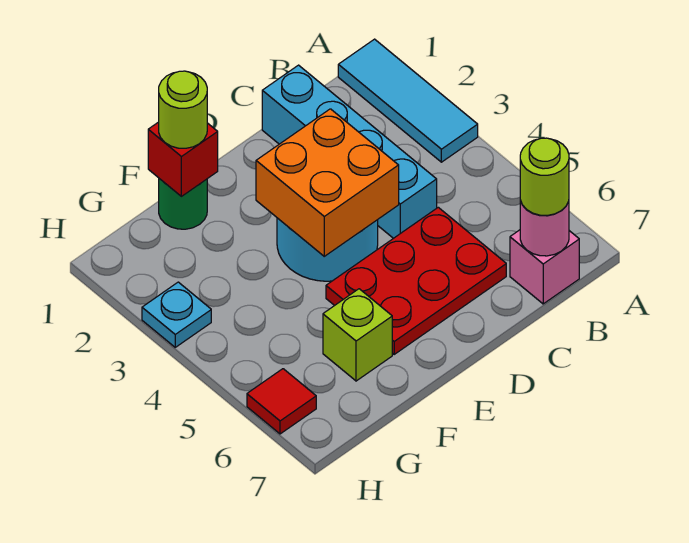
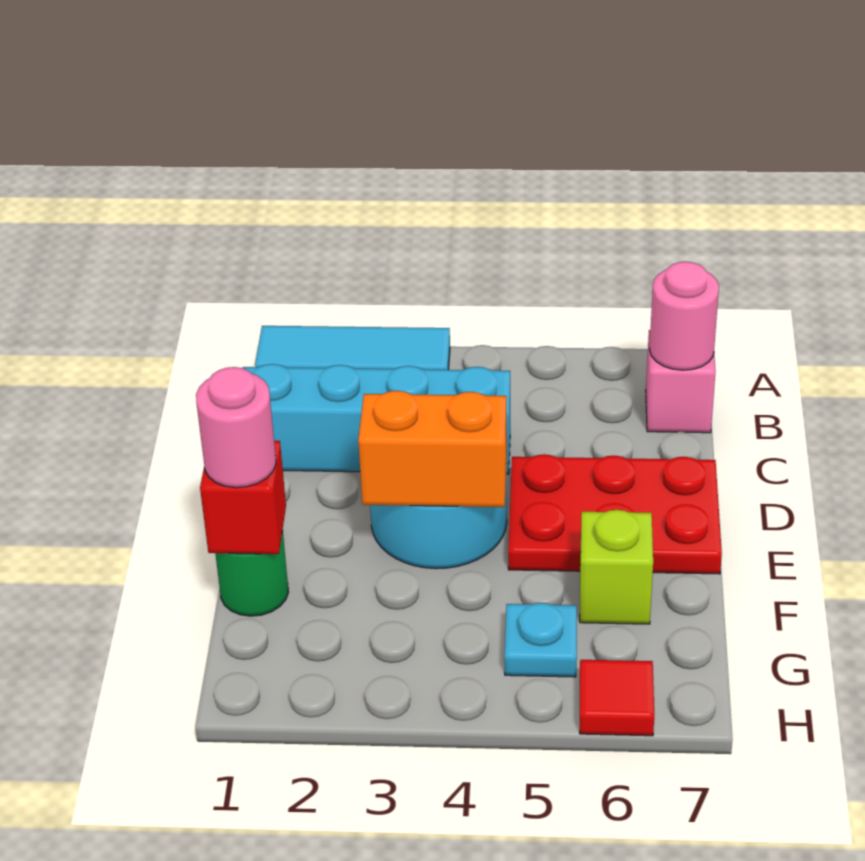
lime 1x1 round brick [520,138,569,215] -> none
red 2x3 plate [326,207,506,354] -> red 2x3 plate turned to [508,454,722,574]
orange 2x2 brick [256,109,399,256] -> orange 1x2 brick [358,391,507,507]
lime 1x1 round brick [159,71,207,148] -> pink 1x1 round brick [196,367,276,488]
cyan 1x1 plate [142,282,211,347] -> cyan 1x1 plate moved to [504,603,577,677]

